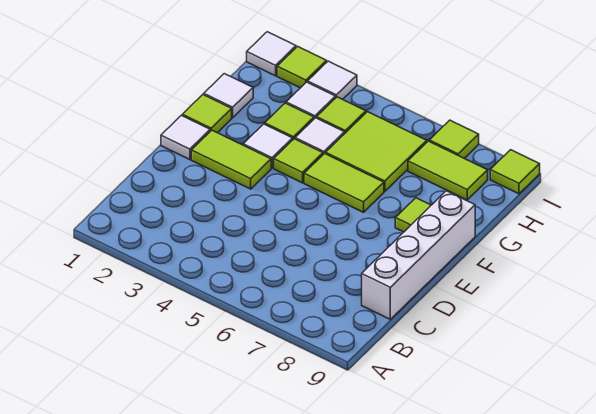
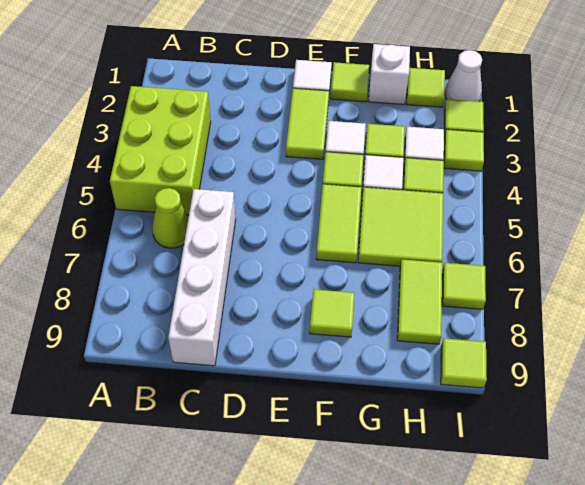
none -> lime 2x3 brick [110,86,211,215]
none -> lime 1x1 cone [152,188,189,248]
white 1x4 brick [362,191,475,319] -> white 1x4 brick turned to [168,189,236,366]
white 1x1 tile [204,74,253,118] -> white 1x1 brick [368,44,410,105]
none -> lime 1x1 tile [406,68,445,107]
white 1x1 tile [247,32,296,76] -> white 1x1 cone [445,50,482,102]
white 1x1 tile [308,61,357,99] -> lime 1x1 tile [443,129,484,171]

